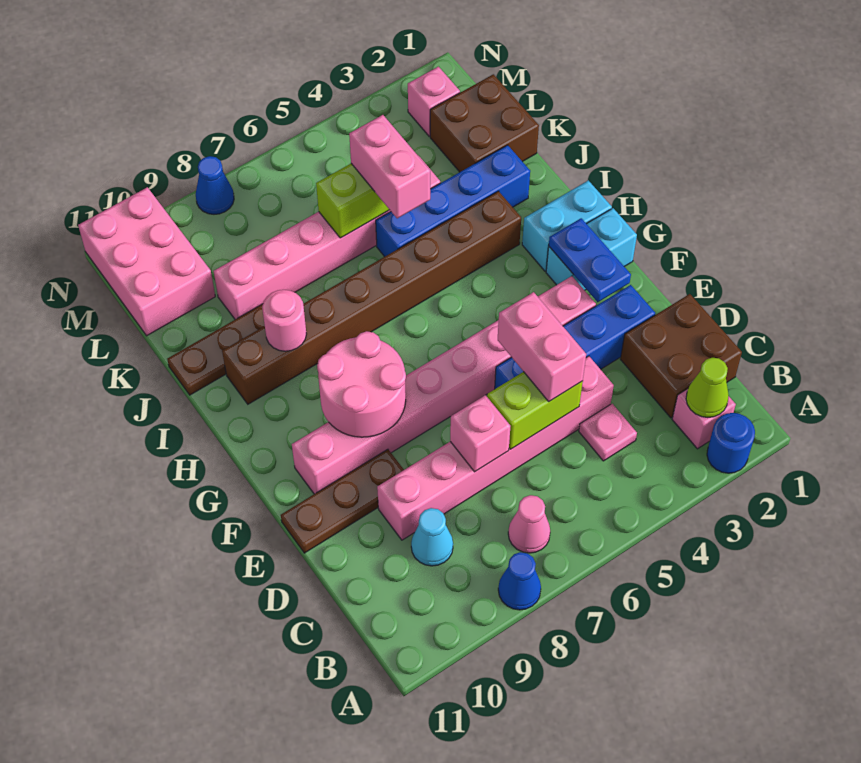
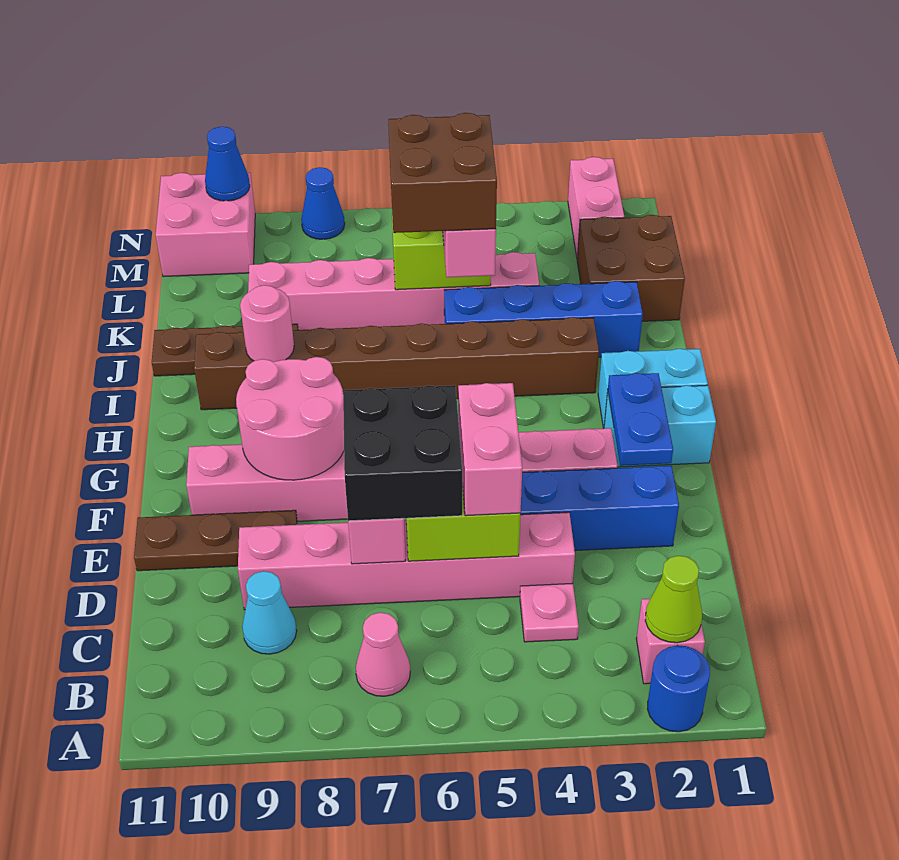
blue 1x1 cone [498,552,541,610] -> blue 1x1 cone moved to [205,127,250,201]
brown 2x2 brick [620,294,742,418] -> brown 2x2 brick moved to [388,113,497,233]
none -> black 2x2 brick [343,385,462,521]
pink 2x3 brick [78,187,215,336] -> pink 2x2 brick [156,173,255,277]
pink 1x1 brick [408,67,460,136] -> pink 1x2 brick [568,157,624,257]

